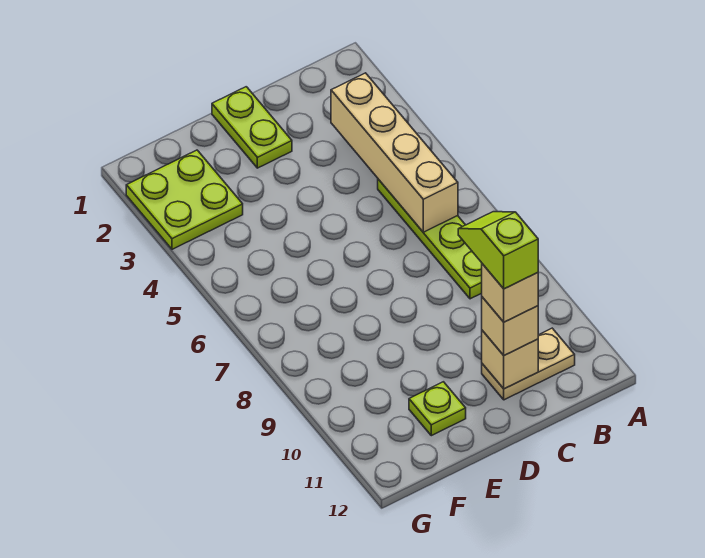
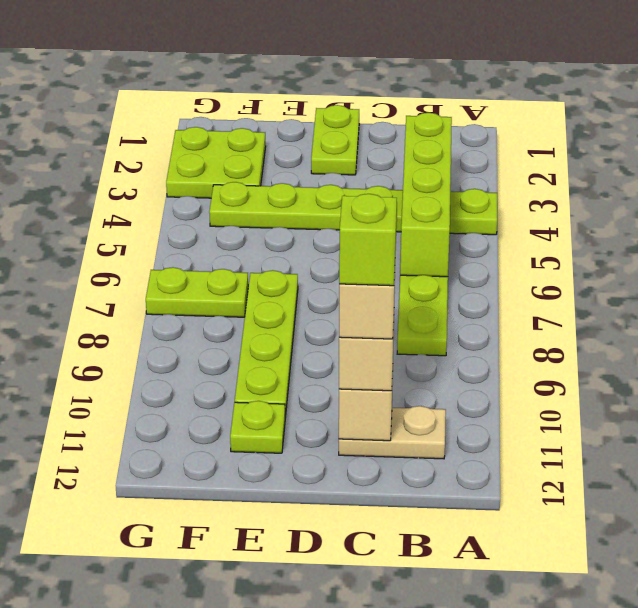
none -> lime 1x6 plate [209,182,497,235]
tan 1x4 brick [331,73,458,232] -> lime 1x4 brick [400,113,452,277]
none -> lime 1x4 plate [235,270,298,418]
none -> lime 1x2 plate [146,267,248,317]

